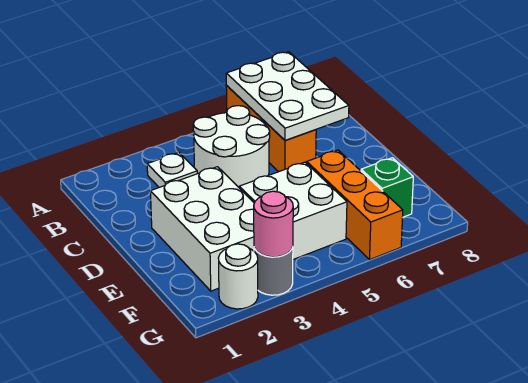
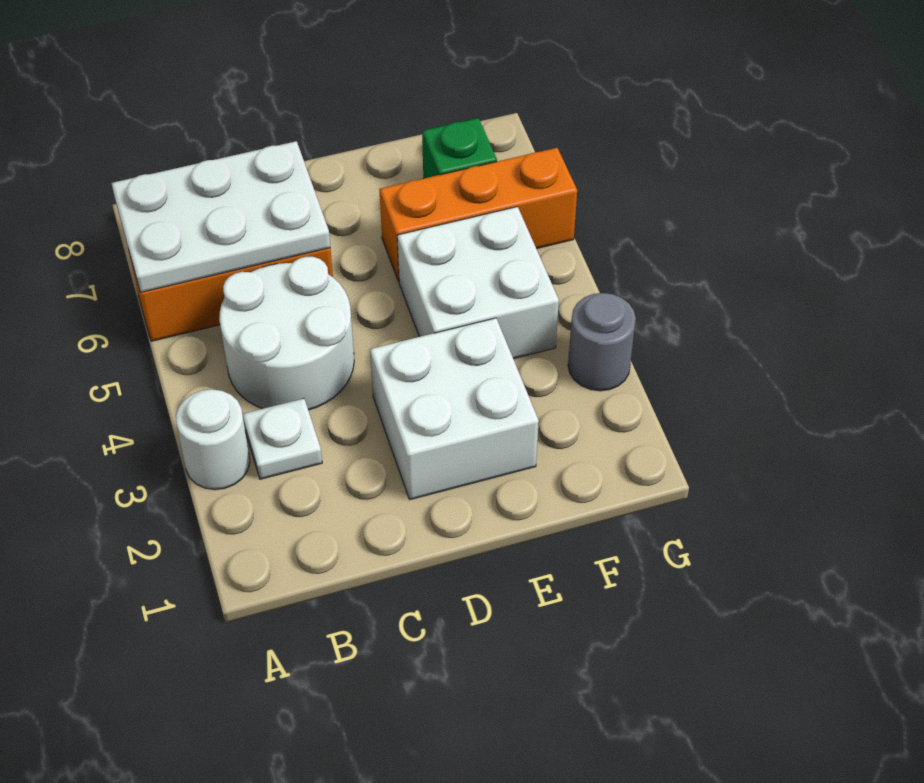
white 2x3 brick [150,167,254,291] -> white 2x2 brick [370,318,539,499]
white 1x1 round brick [219,244,258,309] -> white 1x1 round brick moved to [176,389,250,489]
pink 1x1 round brick [254,191,293,257] -> none

